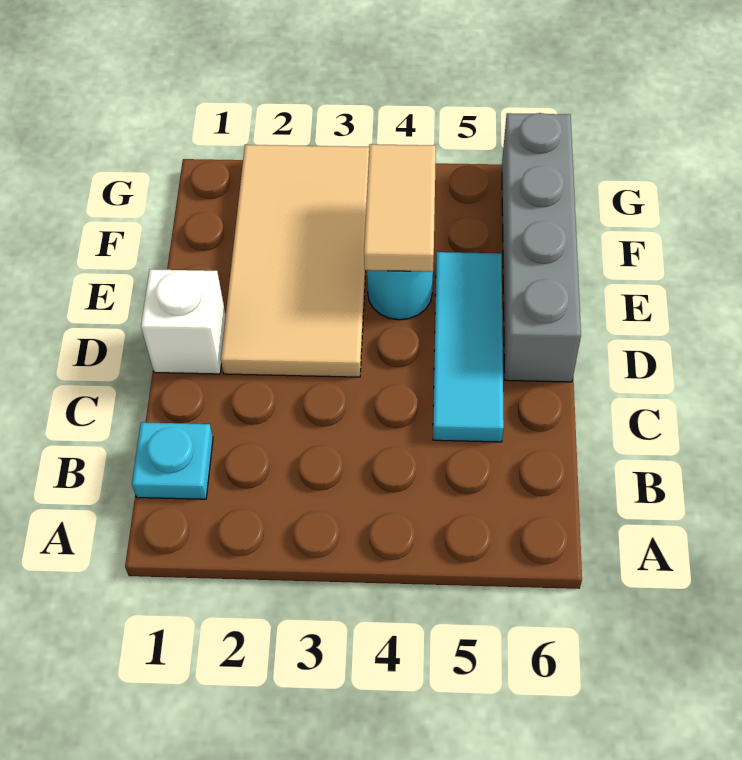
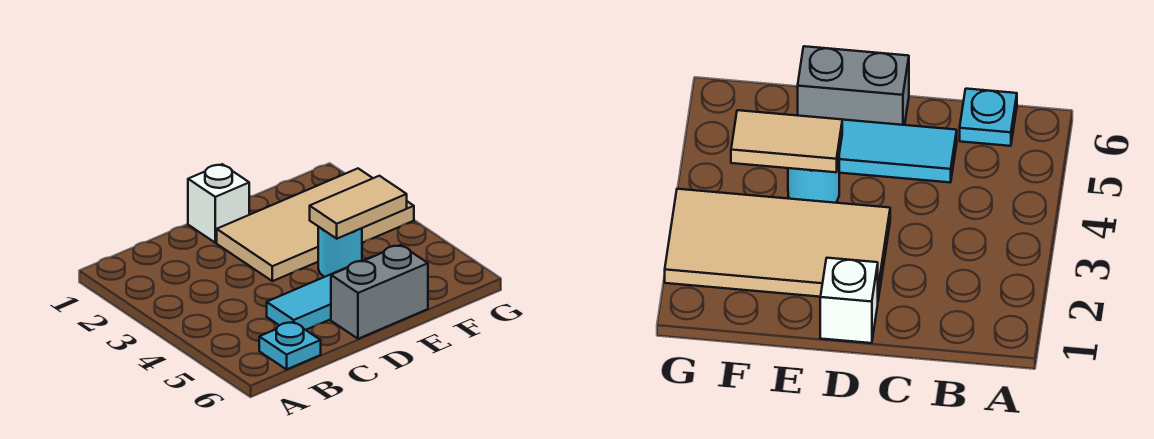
cyan 1x1 plate [132,422,213,499] -> cyan 1x1 plate moved to [259,322,321,369]
grey 1x4 brick [502,113,581,382] -> grey 1x2 brick [331,245,428,339]

